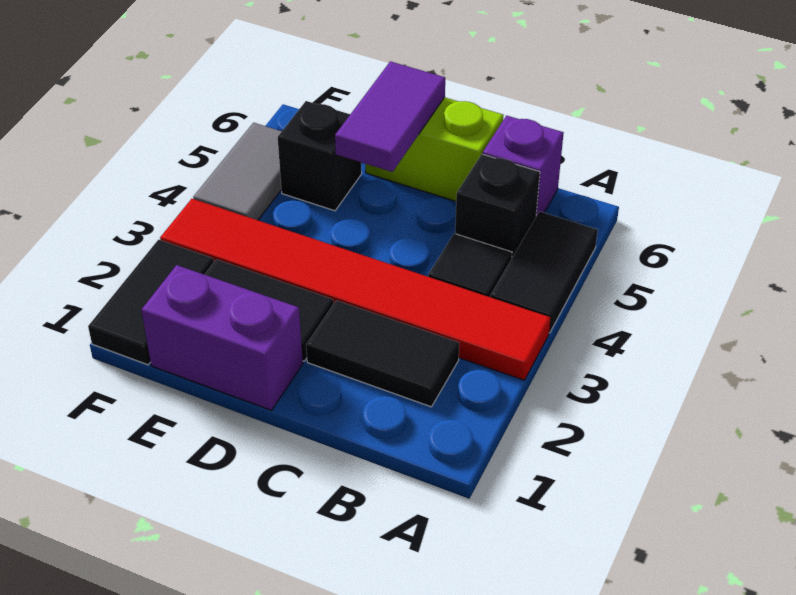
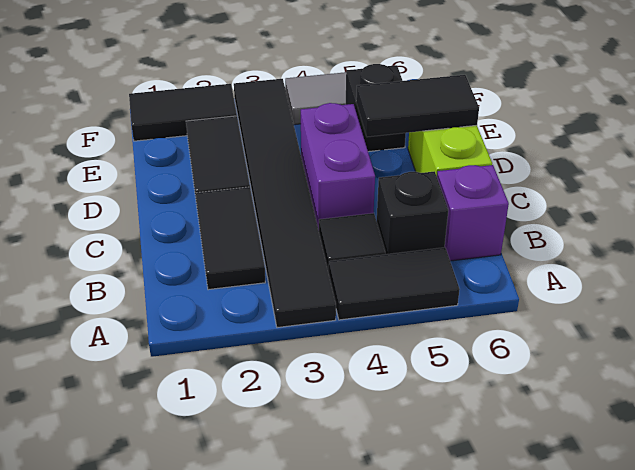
red 1x6 tile [160,199,550,380] -> black 1x6 tile [234,79,336,328]
purple 1x2 brick [141,265,303,410] -> purple 1x2 brick moved to [301,103,375,230]
purple 1x2 tile [335,61,445,172] -> black 1x2 tile [356,75,479,137]

